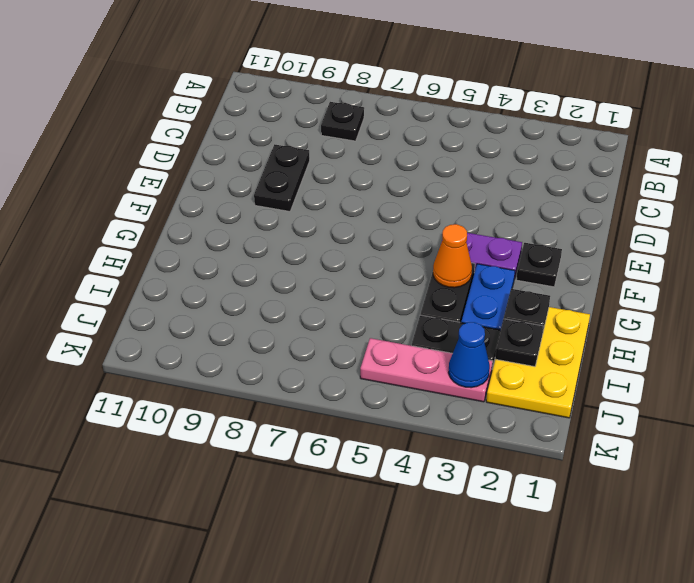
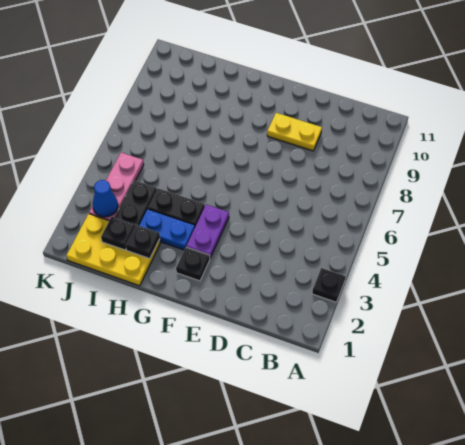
black 1x1 plate [321,102,364,141] -> black 1x1 plate moved to [312,268,346,302]
black 1x2 plate [254,144,310,211] -> yellow 1x2 plate [267,113,322,151]
orange 1x1 cone [433,224,472,288] -> none

